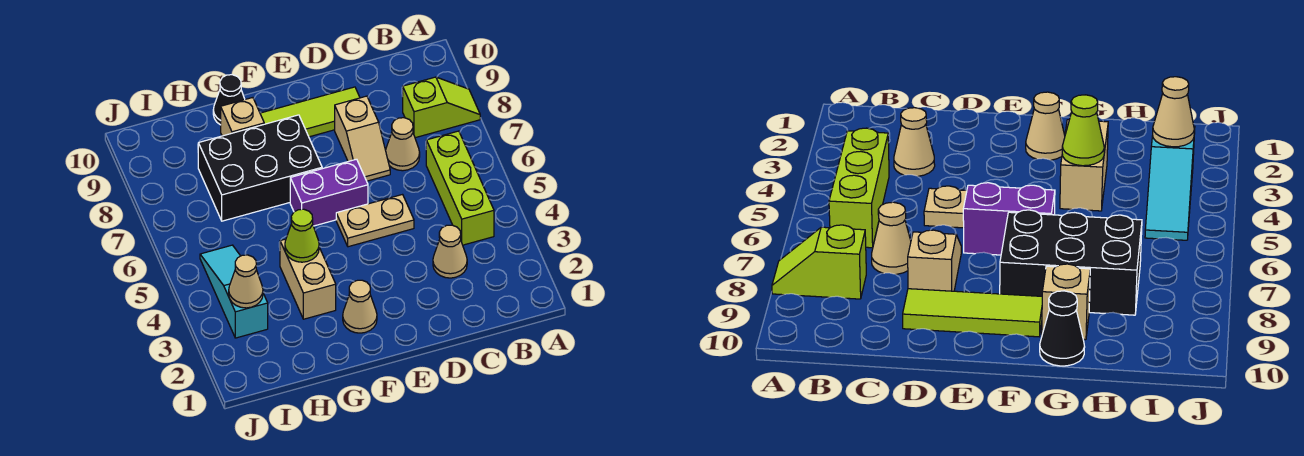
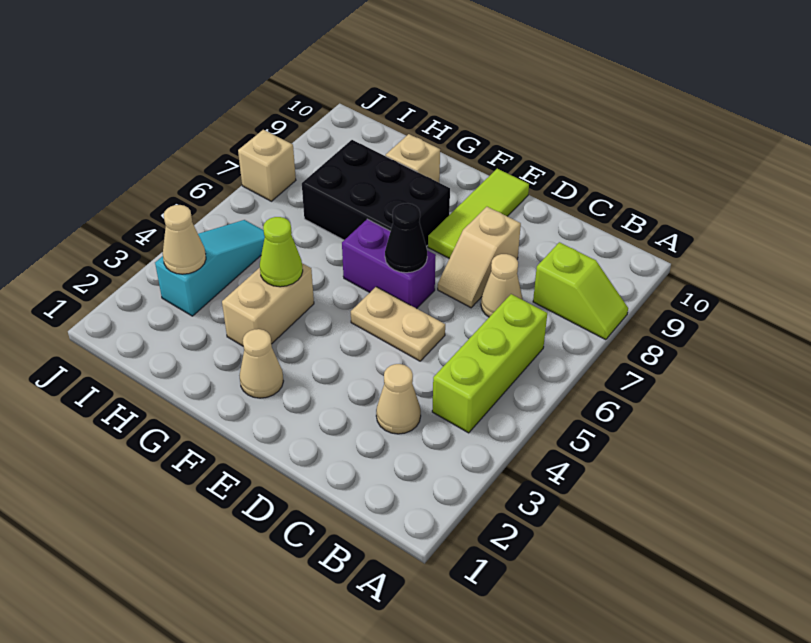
lime 1x3 tile [260,87,360,137] -> lime 1x3 tile turned to [428,169,529,258]
black 1x1 cone [213,75,245,125] -> black 1x1 cone moved to [385,203,427,273]
none -> tan 1x1 brick [238,130,296,201]

